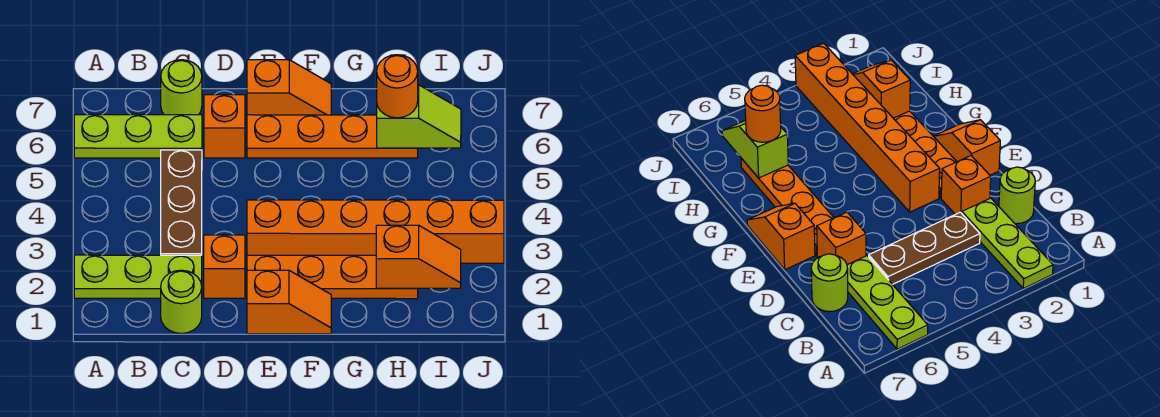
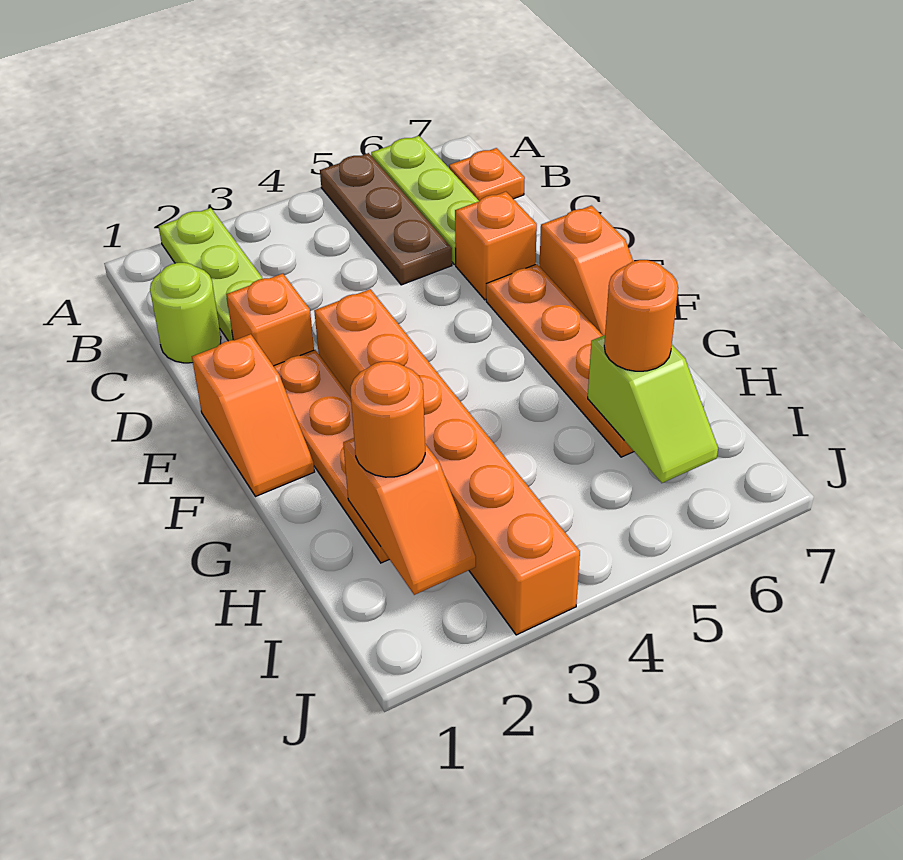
none -> orange 1x1 plate [449,148,525,201]
brown 1x3 plate [161,150,202,255] -> brown 1x3 plate turned to [320,153,452,285]
lime 1x1 round brick [161,60,202,115] -> none
none -> orange 1x1 round brick [351,361,425,477]

